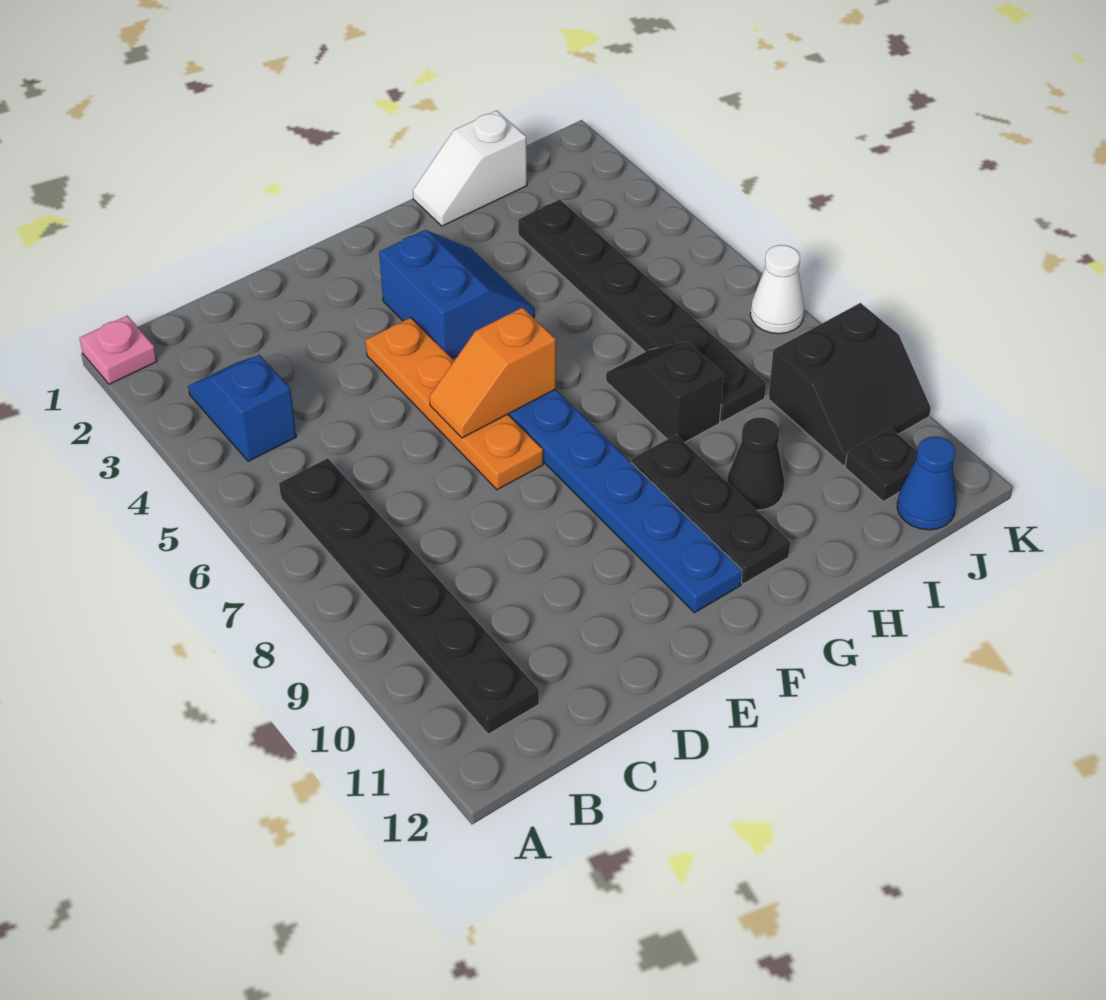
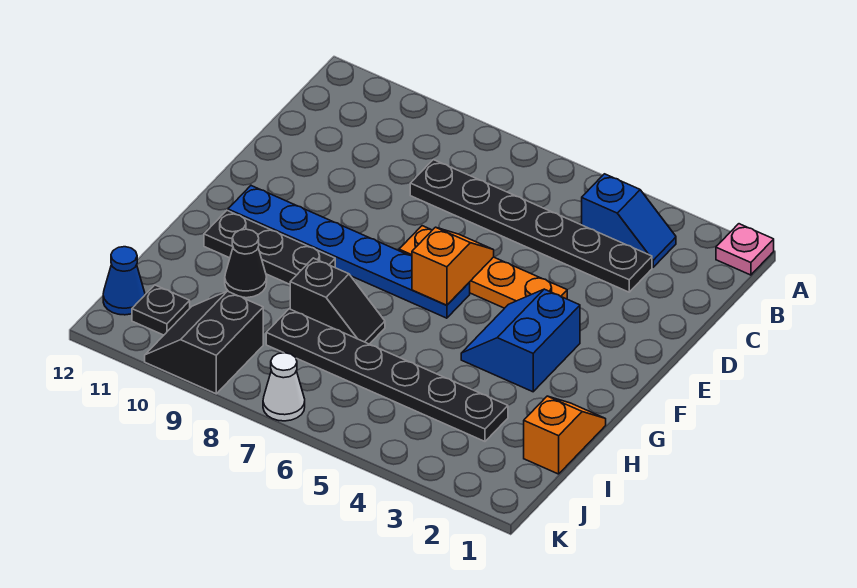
black 1x6 plate [279,458,539,734] -> black 1x6 plate moved to [410,160,652,292]
blue 2x2 slope [379,230,535,359] -> blue 2x2 slope turned to [461,289,580,392]
white 1x2 slope [413,111,527,226] -> orange 1x2 slope [524,396,606,474]

